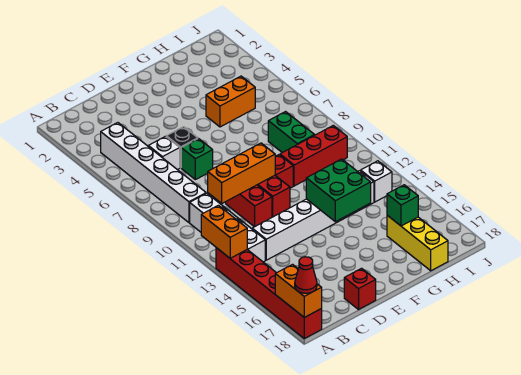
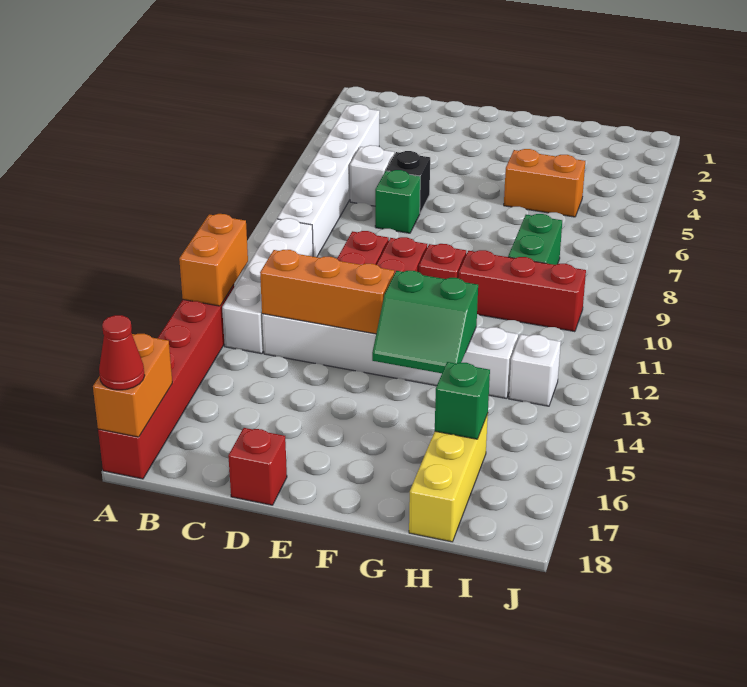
orange 1x3 brick [208,143,276,203] -> orange 1x3 brick moved to [260,250,394,334]
green 2x2 brick [306,159,371,222] -> green 2x2 slope [372,271,478,373]

